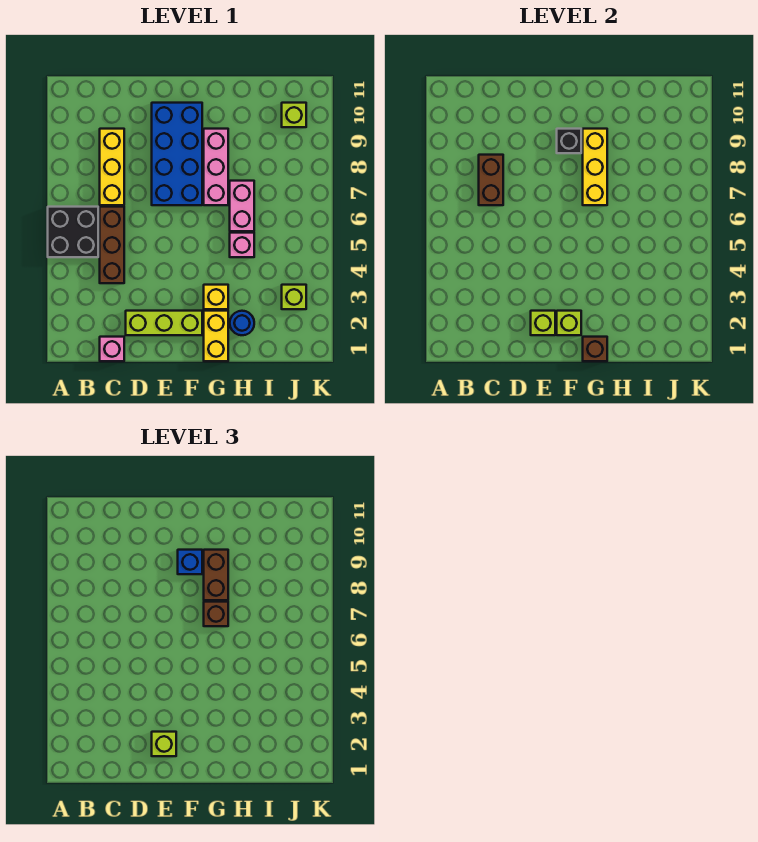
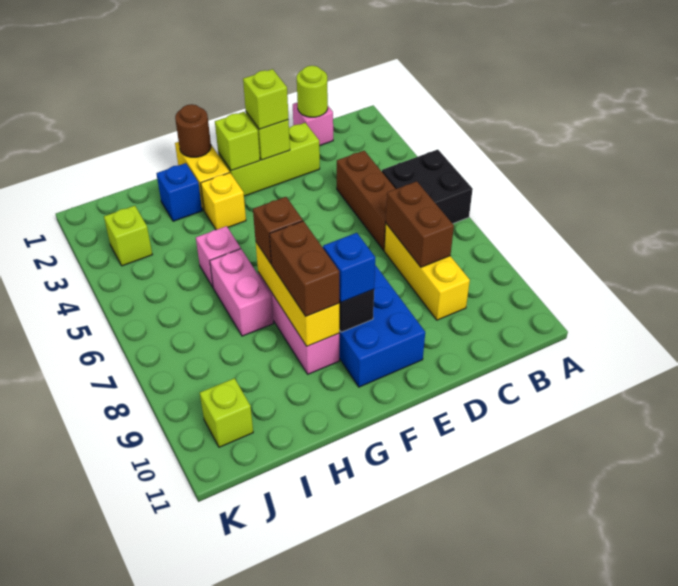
none -> lime 1x1 round brick [297,66,328,117]
brown 1x1 brick [583,337,607,361] -> brown 1x1 round brick [175,104,211,157]
blue 1x1 round brick [230,311,254,335] -> blue 1x1 brick [156,163,202,221]

